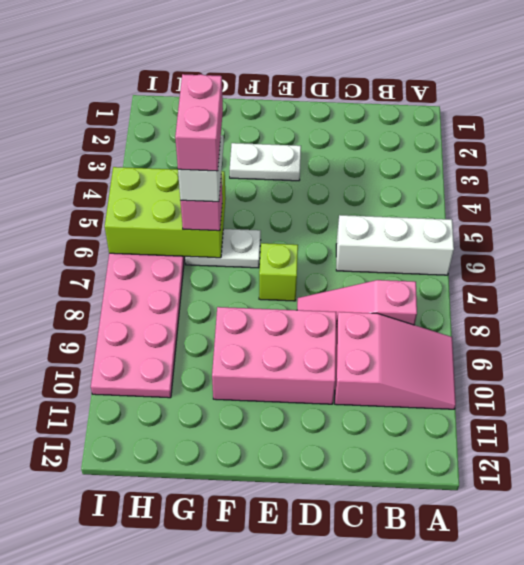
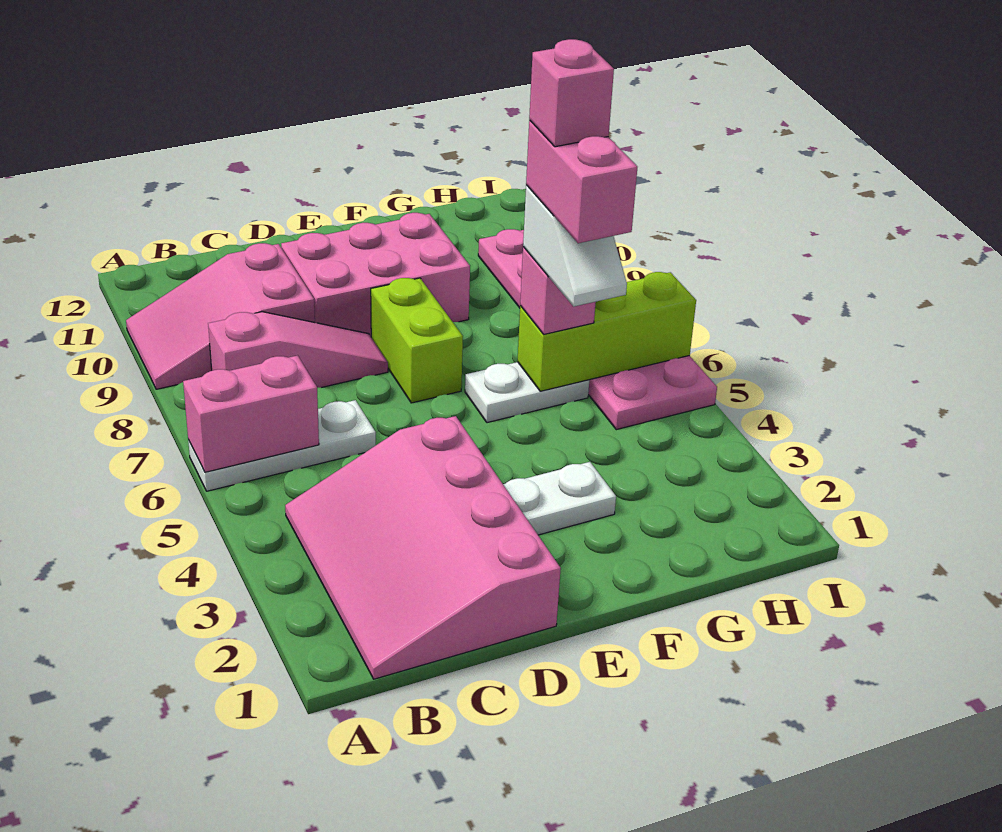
white 1x3 brick [336,215,454,275] -> white 1x3 plate [188,400,376,491]
none -> pink 1x2 brick [183,356,319,472]
none -> pink 3x4 slope [285,416,561,679]
lime 1x1 brick [259,243,298,301] -> lime 1x2 brick [371,278,463,403]
lime 2x3 brick [105,167,226,258] -> lime 1x3 brick [517,272,696,391]
none -> pink 1x1 brick [529,39,614,147]

